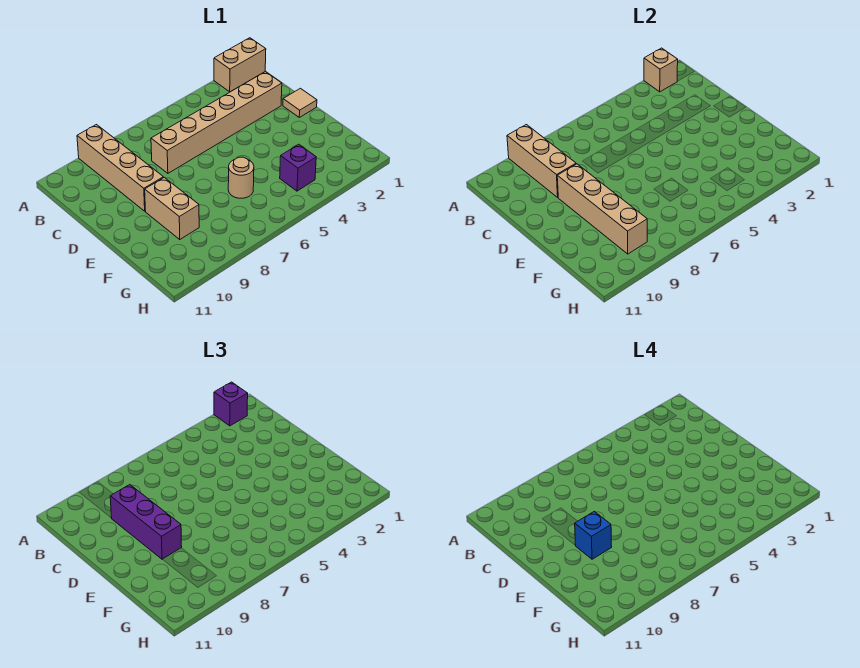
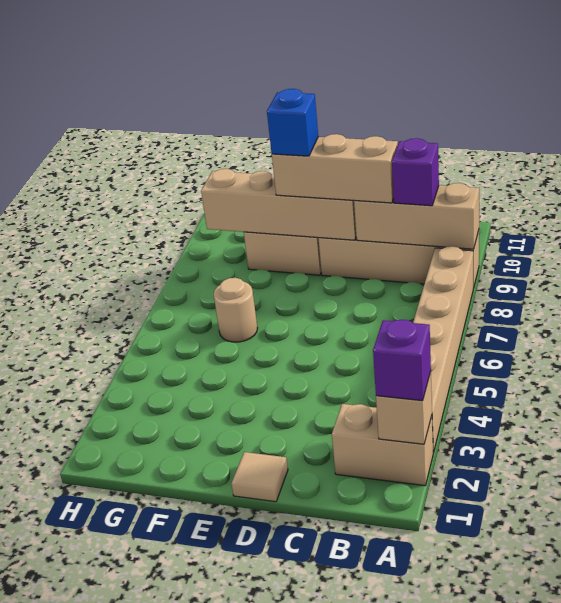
tan 1x2 brick [214,38,266,92] -> tan 1x2 brick turned to [332,404,433,486]
tan 1x6 brick [151,72,282,173] -> tan 1x6 brick moved to [413,246,473,452]
purple 1x3 brick [110,485,182,559] -> tan 1x3 brick [272,134,398,203]
purple 1x1 brick [280,144,316,191] -> purple 1x1 brick moved to [392,138,439,206]

